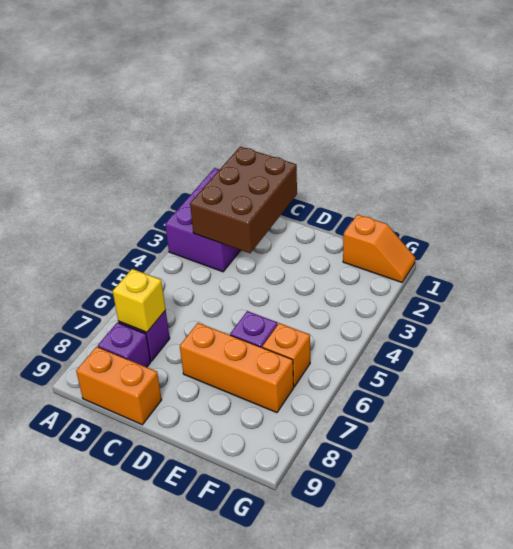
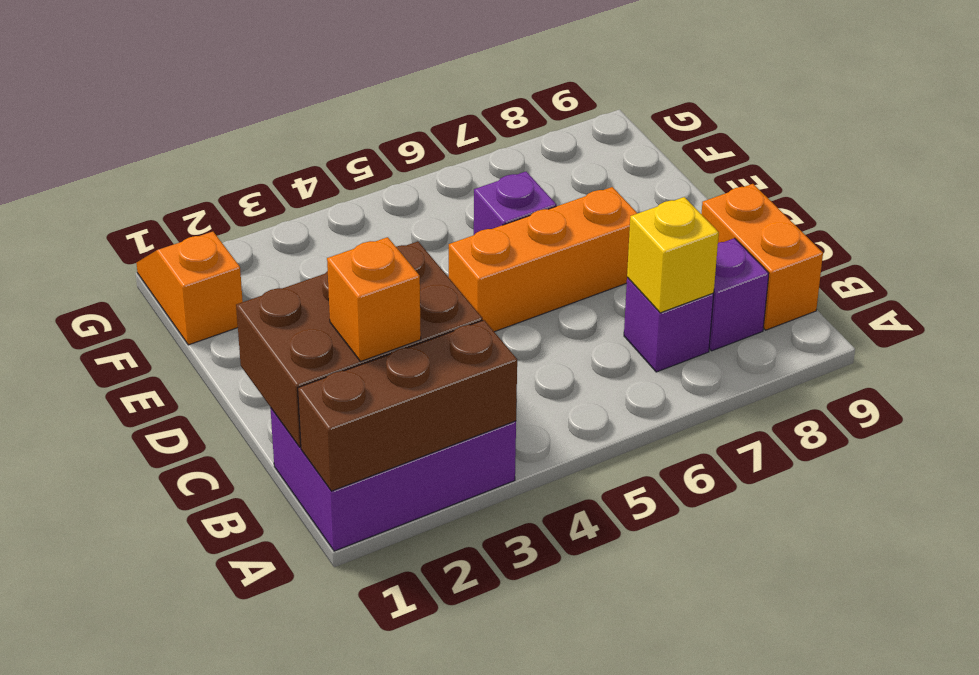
none -> brown 1x3 brick [298,320,517,491]
orange 1x3 brick [180,323,294,413] -> orange 1x3 brick turned to [449,187,637,332]
orange 1x1 brick [262,323,310,387] -> orange 1x1 brick moved to [327,237,421,362]

